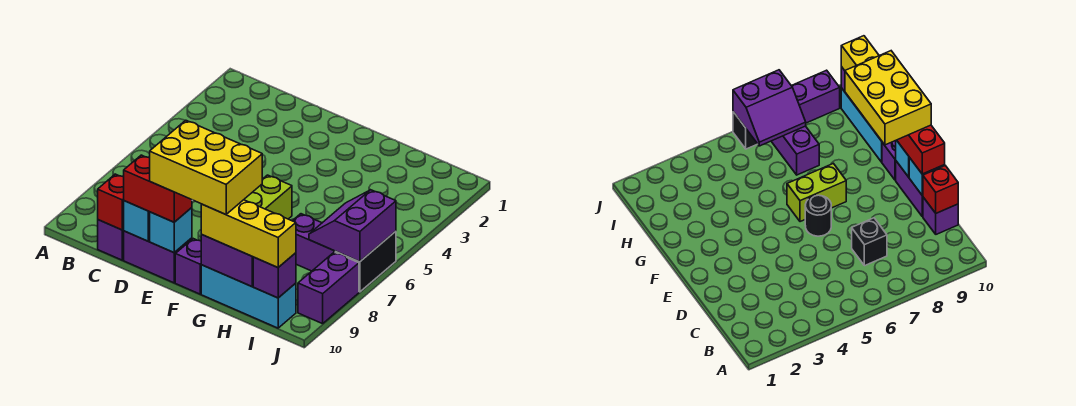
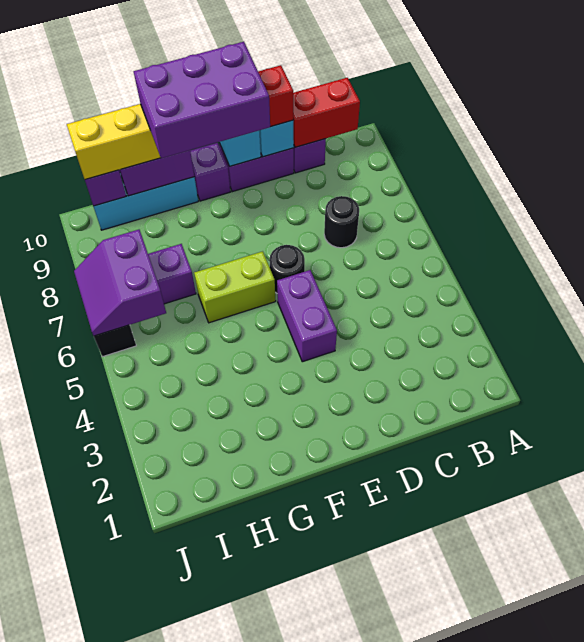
black 1x1 brick [852,218,887,266] -> black 1x1 round brick [324,196,359,248]
red 1x1 brick [98,174,124,230] -> red 1x2 brick [293,78,360,147]
yellow 2x3 brick [150,120,262,214] -> purple 2x3 brick [134,42,270,158]
lime 1x2 brick [244,175,292,219] -> lime 1x2 brick turned to [194,251,276,323]
purple 2x2 slope [309,190,396,262] -> purple 2x2 slope turned to [74,230,166,336]
purple 1x2 brick [298,252,359,324] -> purple 1x2 brick moved to [277,270,337,362]

